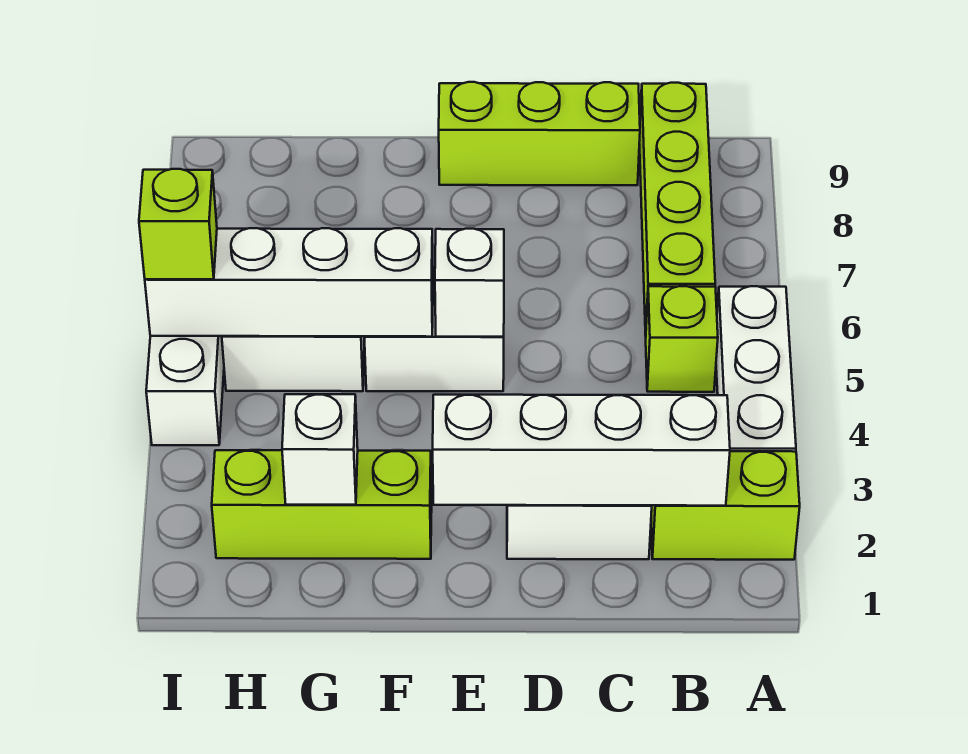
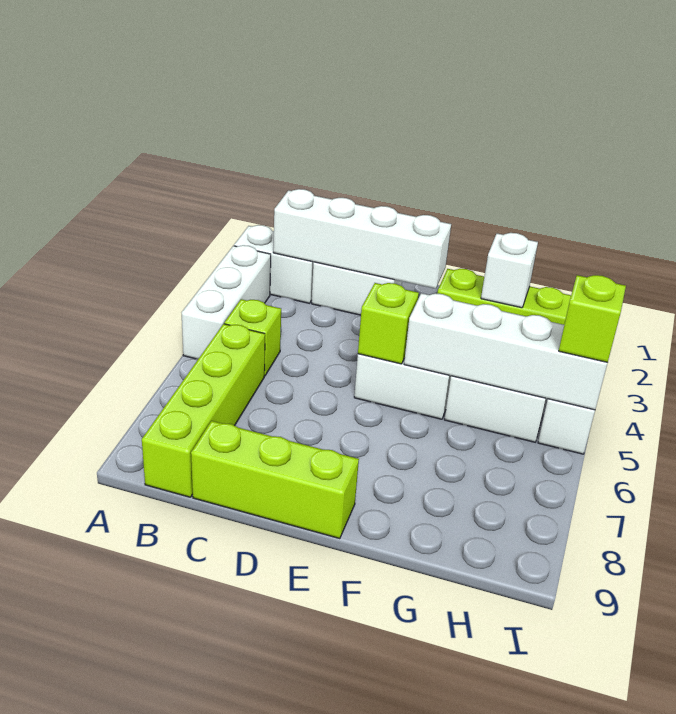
lime 1x2 brick [651,451,800,560] -> white 1x2 brick [234,225,313,303]
white 1x1 brick [435,229,504,337] -> lime 1x1 brick [358,283,419,364]

